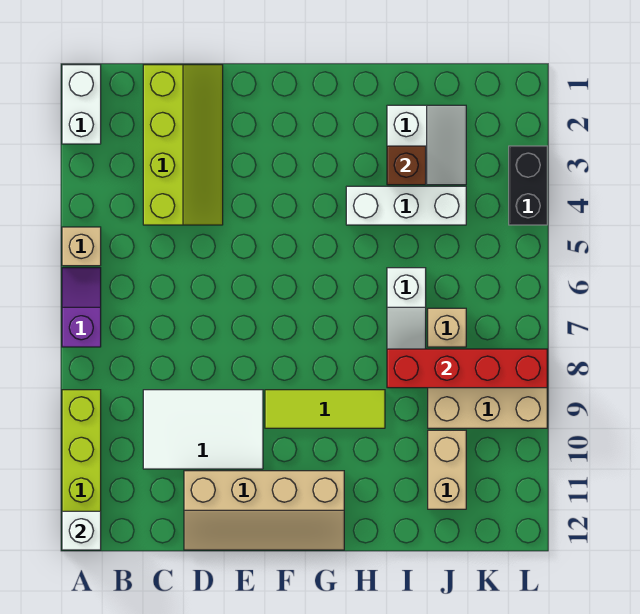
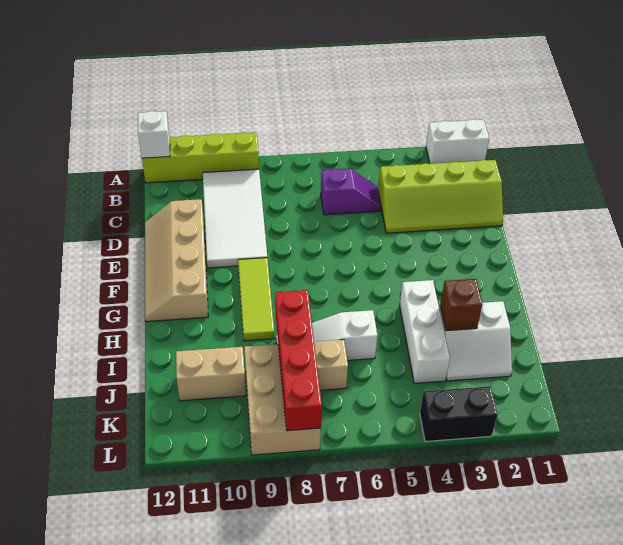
tan 1x1 brick [62,227,101,266] -> none
purple 1x2 slope [62,268,101,347] -> purple 1x2 slope moved to [321,168,381,215]
white 2x3 tile [143,390,263,469] -> white 2x4 tile [203,169,267,268]

